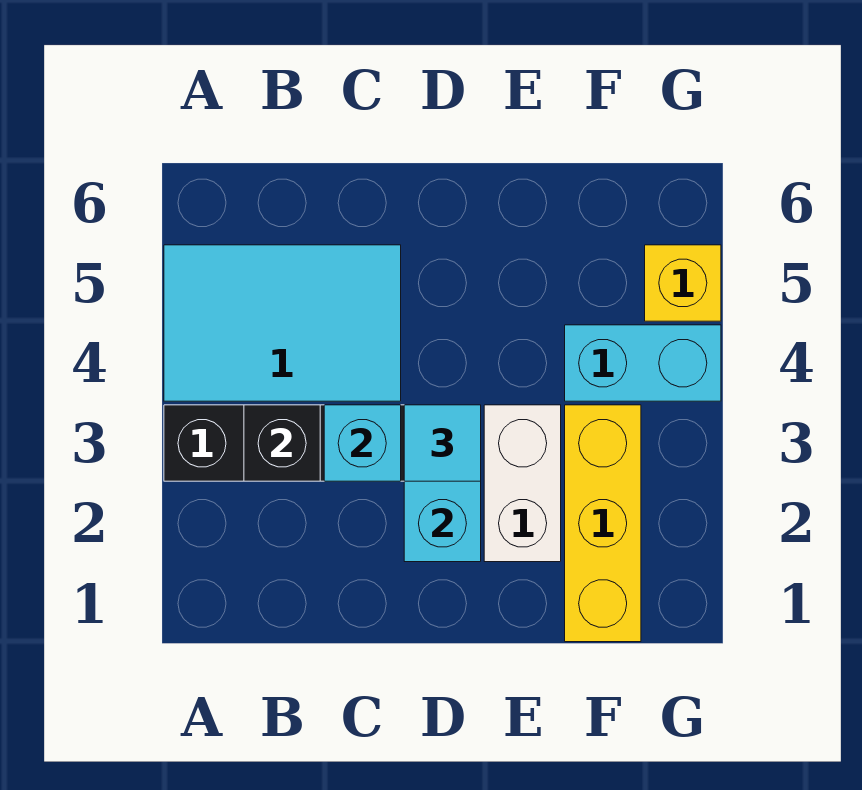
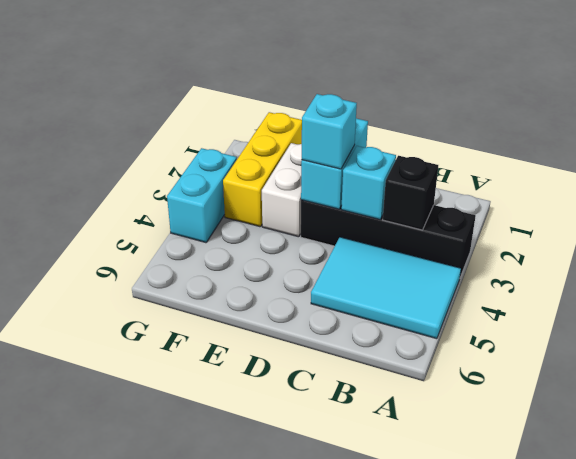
cyan 1x1 tile [404,405,481,481] -> cyan 1x1 brick [302,94,357,169]
cyan 1x2 brick [565,325,721,401] -> cyan 1x2 brick turned to [167,148,237,243]
yellow 1x1 brick [645,245,721,321] -> none

